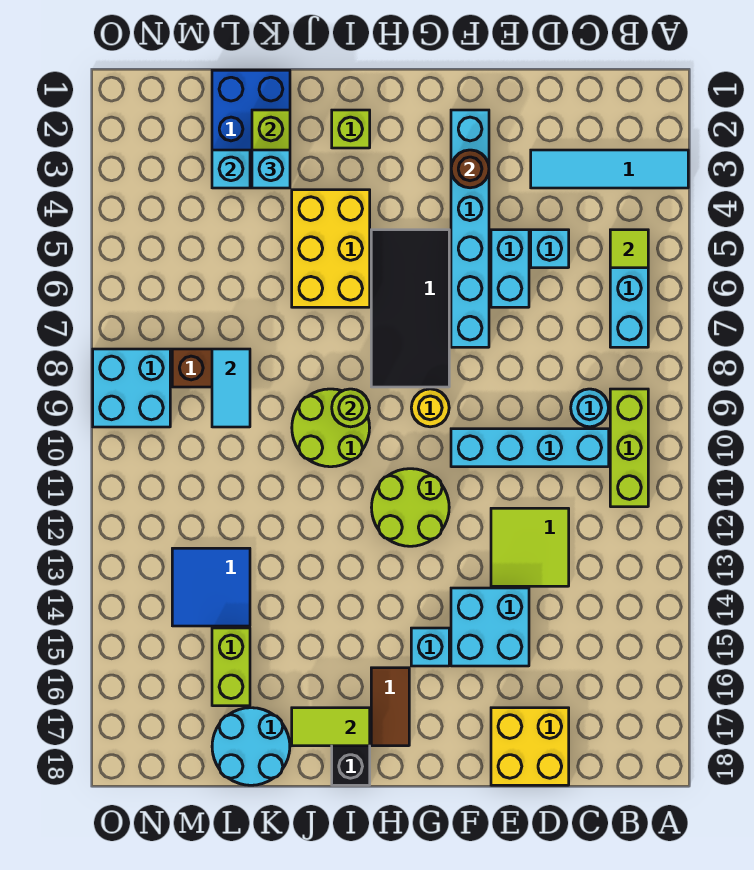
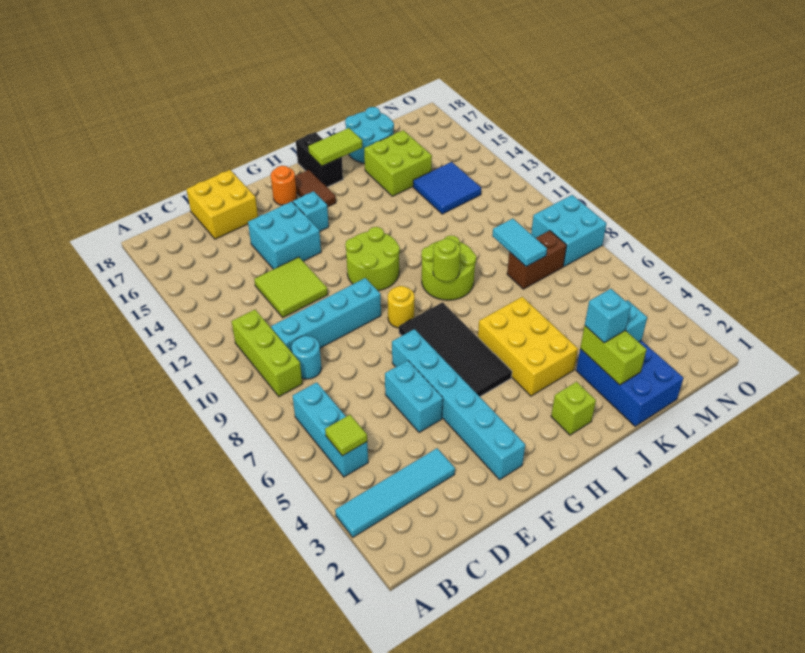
cyan 1x1 brick [531,230,569,268] -> none
brown 1x1 round brick [451,150,489,188] -> none
none -> orange 1x1 round brick [271,166,297,205]
lime 1x2 brick [212,628,250,706] -> lime 2x2 brick [364,130,432,196]

